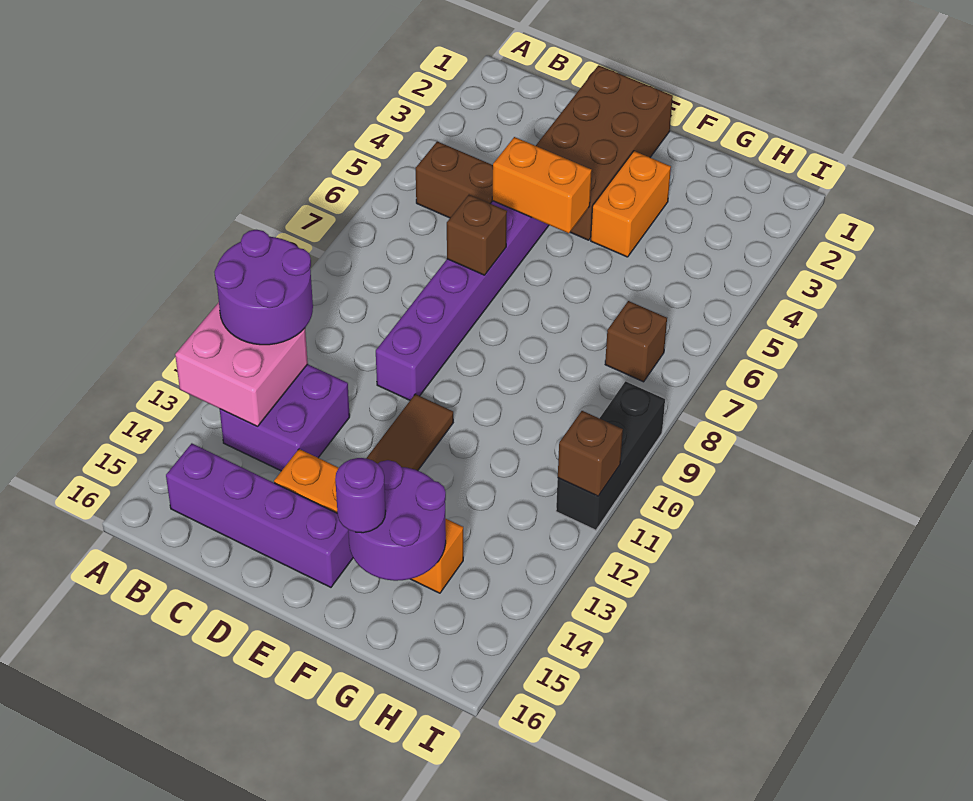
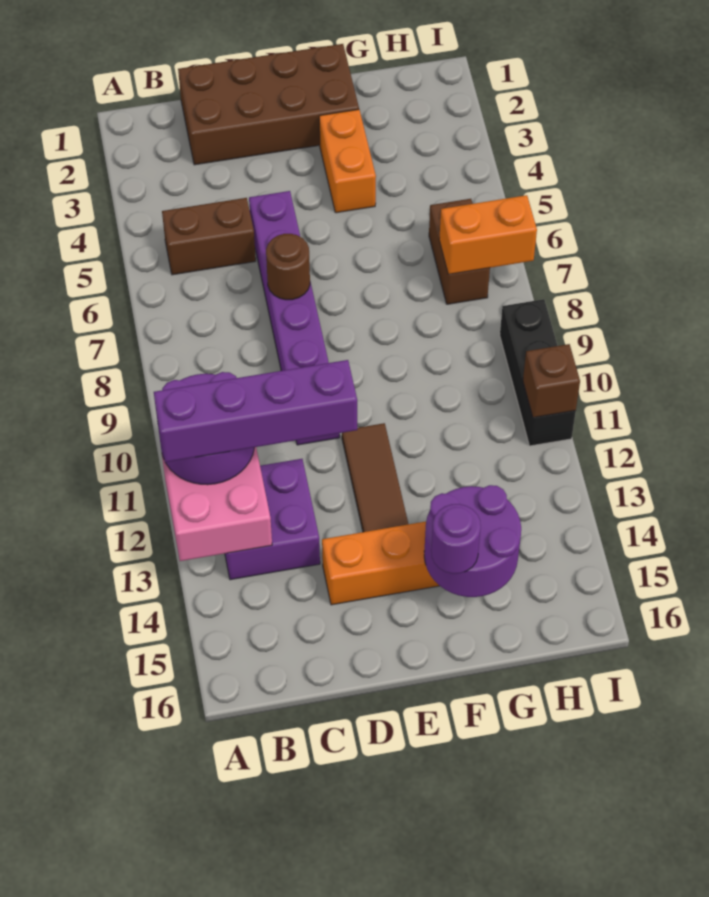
purple 1x4 brick [166,443,353,587] -> purple 1x4 brick moved to [154,360,357,462]
brown 2x4 brick [536,65,673,240] -> brown 2x4 brick turned to [178,44,359,165]
orange 1x2 brick [492,137,592,233] -> orange 1x2 brick moved to [439,195,537,274]
brown 1x1 brick [447,195,507,275] -> brown 1x1 round brick [266,234,310,300]
brown 1x1 brick [605,301,667,382] -> brown 1x2 brick [429,199,490,304]

